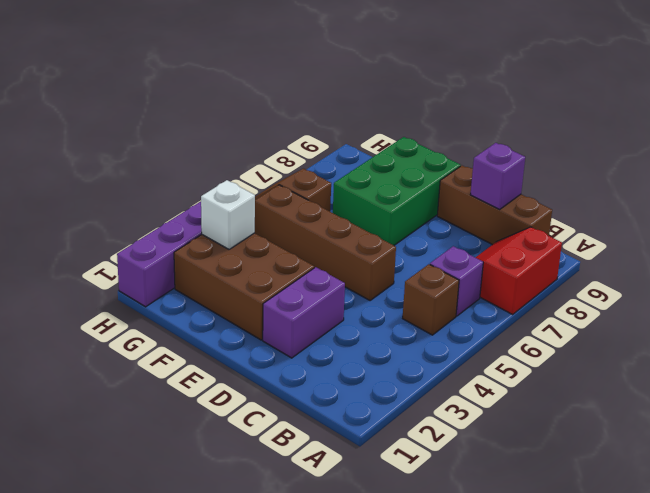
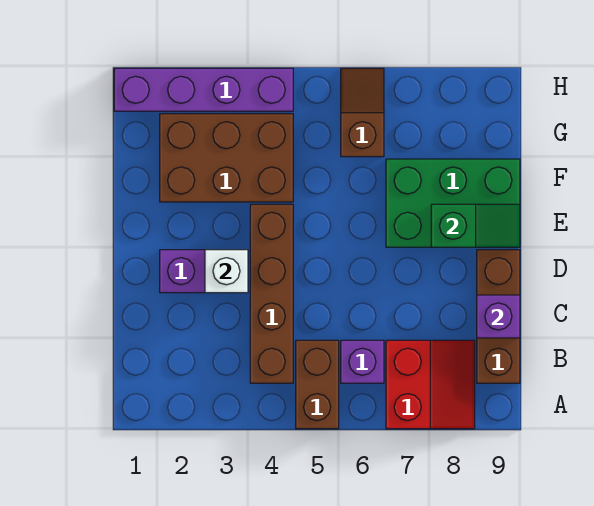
red 2x2 slope [475,227,562,314] -> red 2x2 slope turned to [386,340,475,429]
brown 1x1 brick [403,264,459,335] -> brown 1x2 brick [296,340,339,429]
brown 1x4 brick [255,185,396,300] -> brown 1x4 brick moved to [250,204,293,383]
brown 2x3 brick [174,233,314,340] -> brown 2x3 brick turned to [160,114,293,202]
none -> green 1x2 slope [431,204,520,247]
white 1x1 brick [201,180,255,249] -> white 1x1 brick moved to [205,250,248,293]

